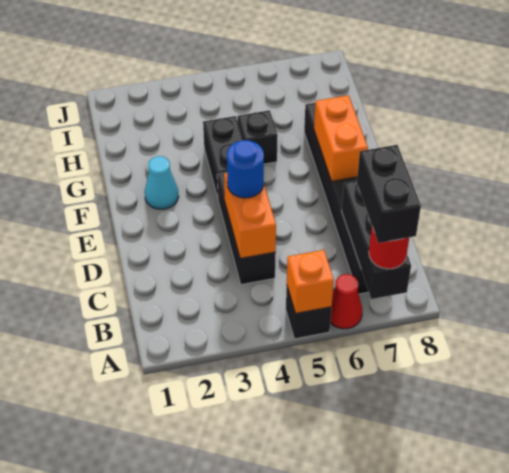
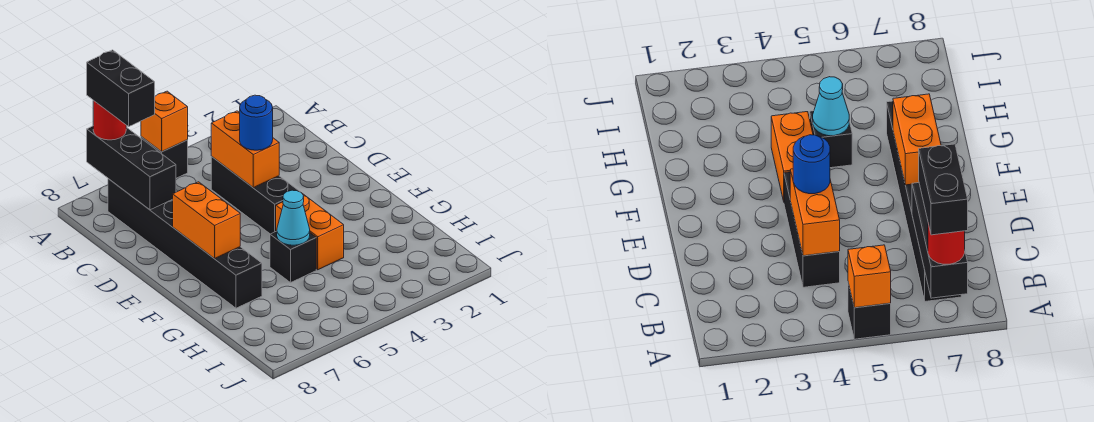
red 1x1 cone [330,274,362,329] -> none
cyan 1x1 cone [145,156,179,209] -> cyan 1x1 cone moved to [277,190,310,245]
black 1x2 brick [203,116,243,198] -> orange 1x2 brick [276,194,344,270]

